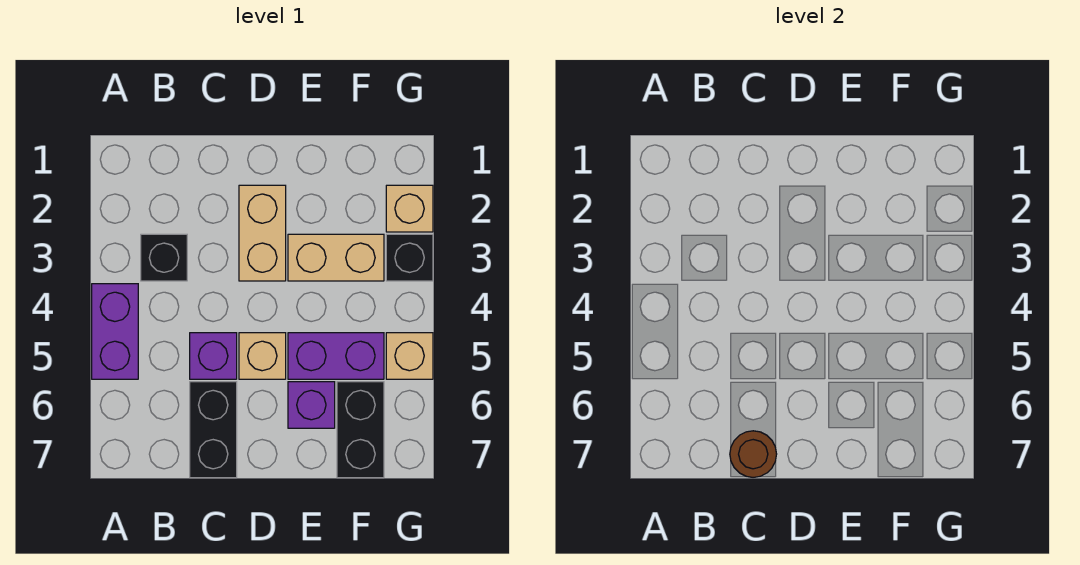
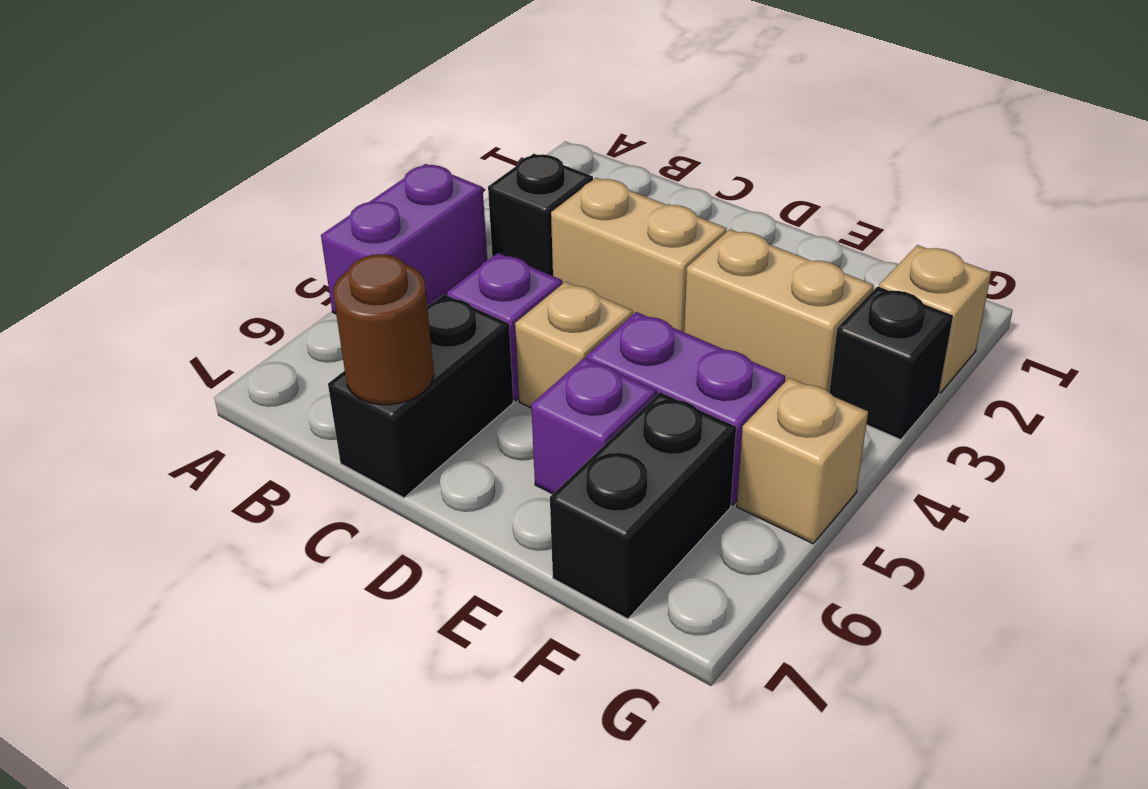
tan 1x2 brick [239,185,286,281] -> tan 1x2 brick turned to [551,178,727,332]

